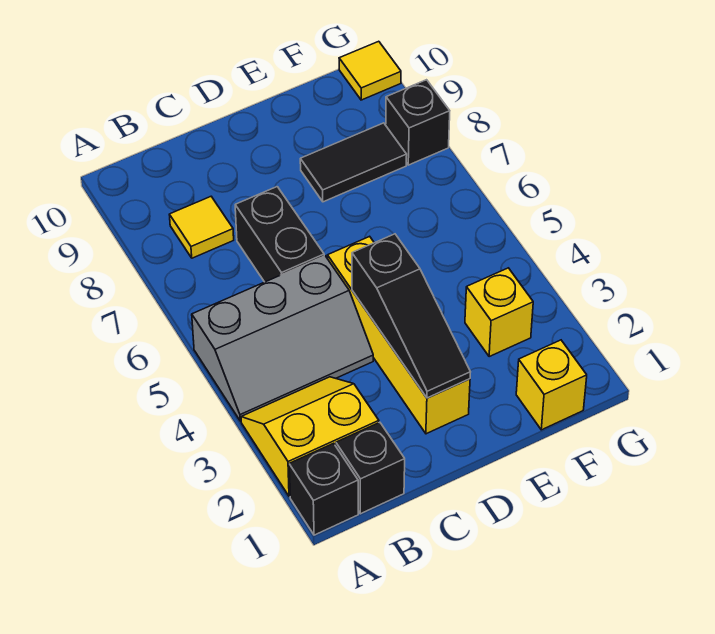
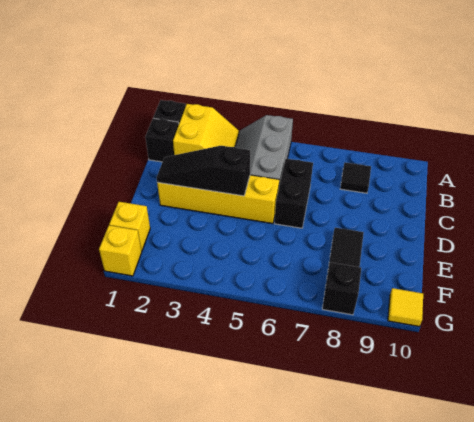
yellow 1x1 tile [169,197,234,258] -> black 1x1 tile [340,162,371,193]
black 1x2 brick [235,187,324,282] -> black 1x2 brick turned to [275,159,313,228]
yellow 1x1 brick [465,268,533,357] -> yellow 1x1 brick moved to [99,225,142,276]

